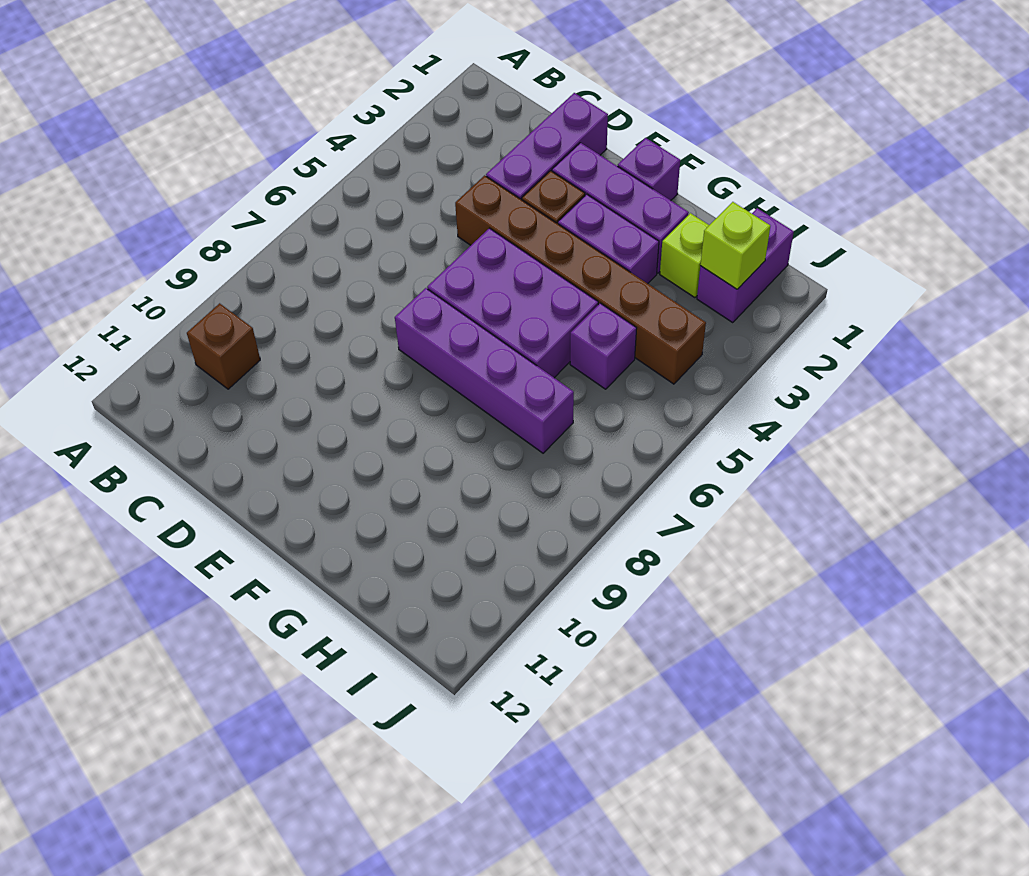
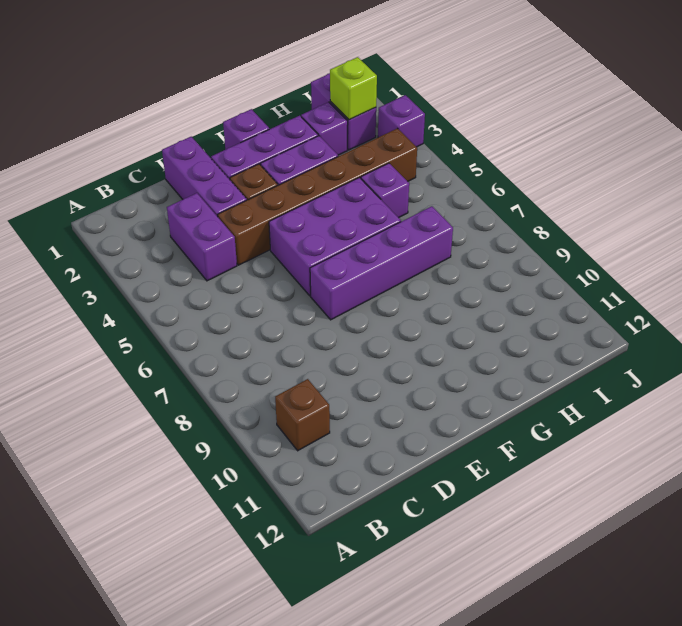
none -> purple 1x2 brick [167,193,237,281]
lime 1x1 brick [660,213,709,298] -> purple 1x1 brick [301,102,348,155]
none -> purple 1x1 brick [378,95,425,147]

